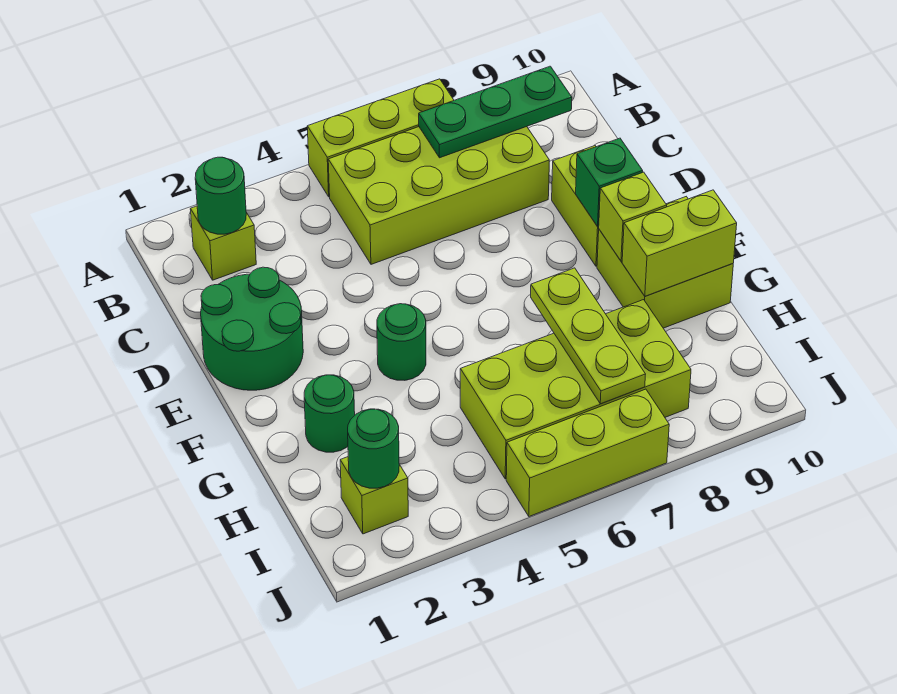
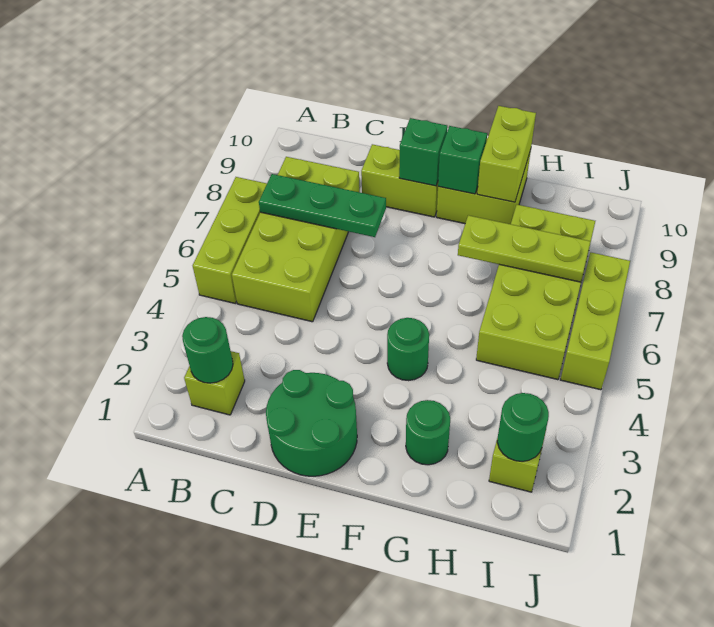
green 1x3 plate [419,66,572,158] -> green 1x3 plate turned to [259,174,386,237]
lime 1x1 brick [598,172,667,261] -> green 1x1 brick [438,126,487,194]

